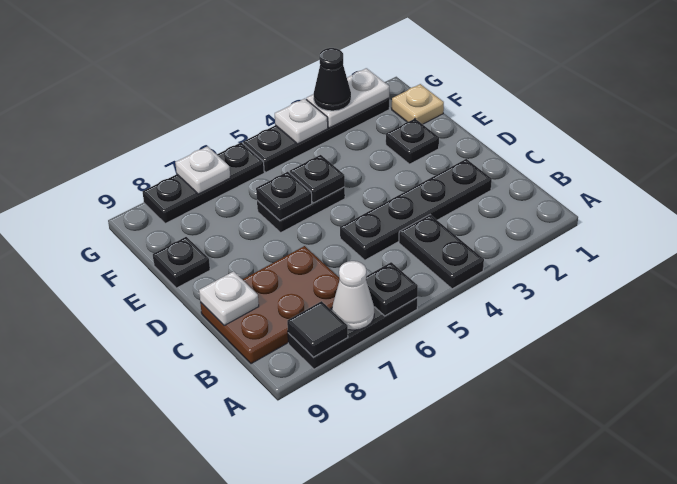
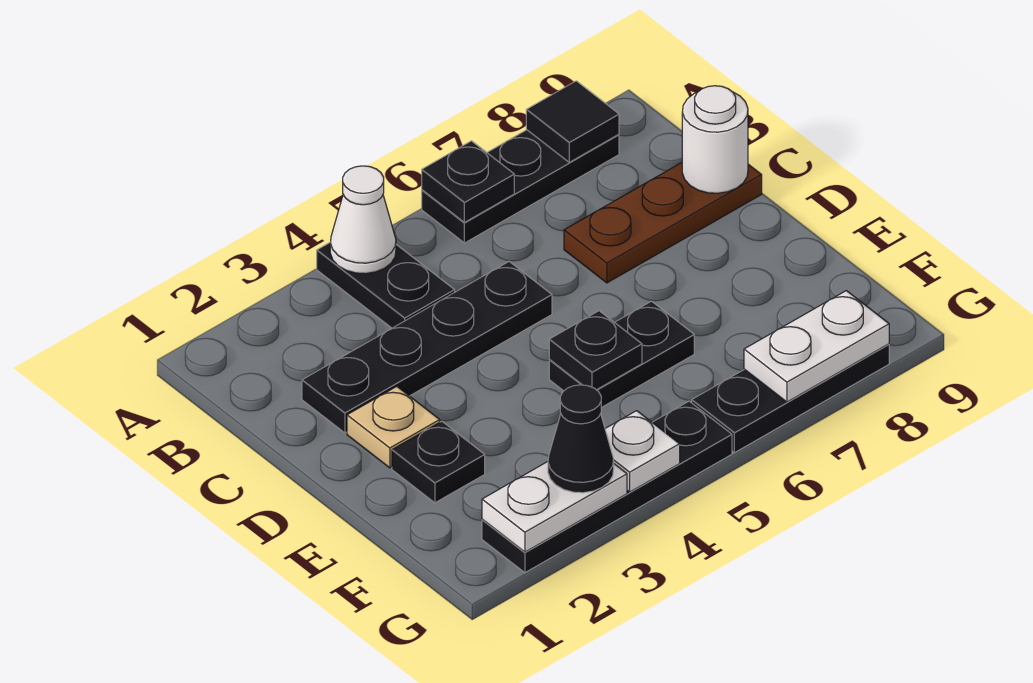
white 1x1 cone [332,261,374,330] -> white 1x1 cone moved to [330,166,396,274]
brown 2x3 plate [200,246,339,364] -> brown 1x3 plate [564,163,762,283]
white 1x1 plate [199,271,259,326] -> white 1x1 round brick [682,86,748,193]
black 1x1 plate [256,172,312,220] -> none
black 1x1 plate [153,237,210,288] -> none
tan 1x1 plate [392,84,444,124] -> tan 1x1 plate moved to [347,386,440,468]
white 1x1 plate [175,146,230,194] -> white 1x2 plate [744,291,889,402]

